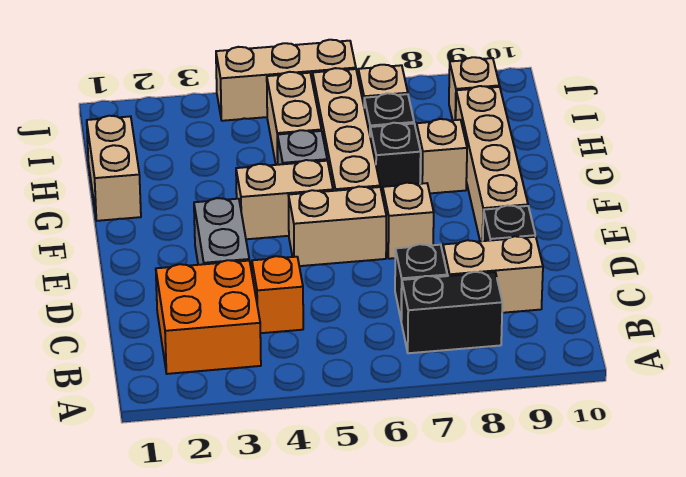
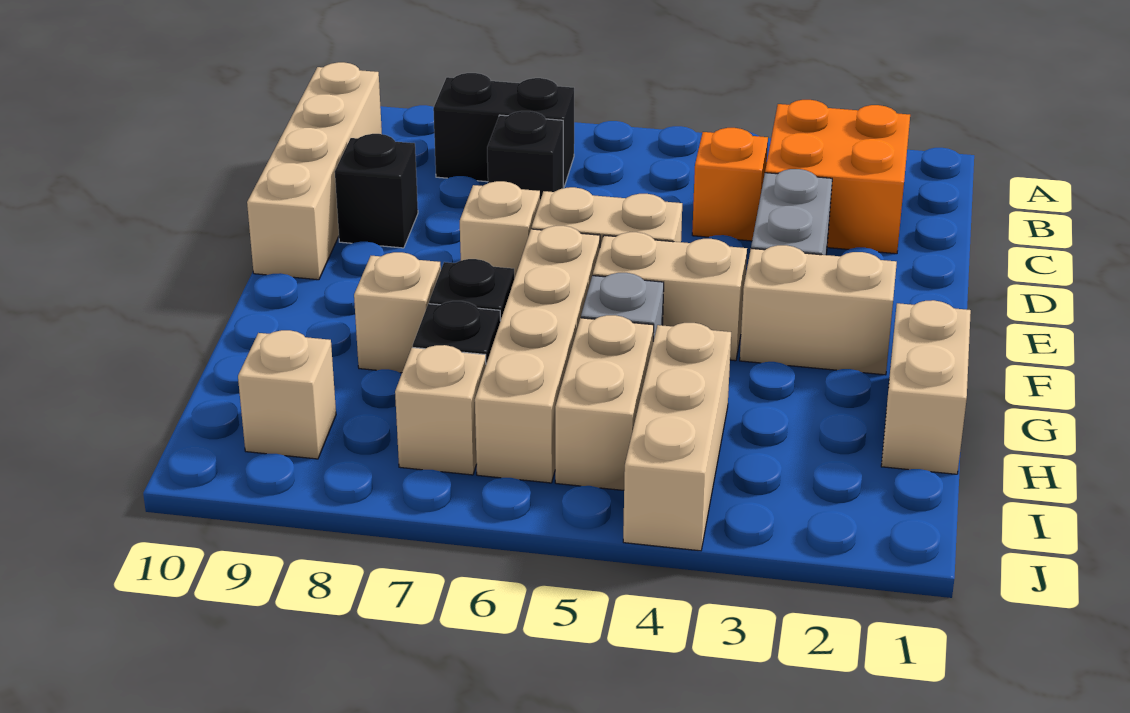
tan 1x2 brick [443,236,543,313] -> tan 1x2 brick moved to [740,245,897,375]
tan 1x4 brick [456,86,528,241] -> tan 1x4 brick moved to [247,62,382,280]
tan 1x3 brick [216,40,356,121] -> tan 1x3 brick turned to [623,323,731,551]

